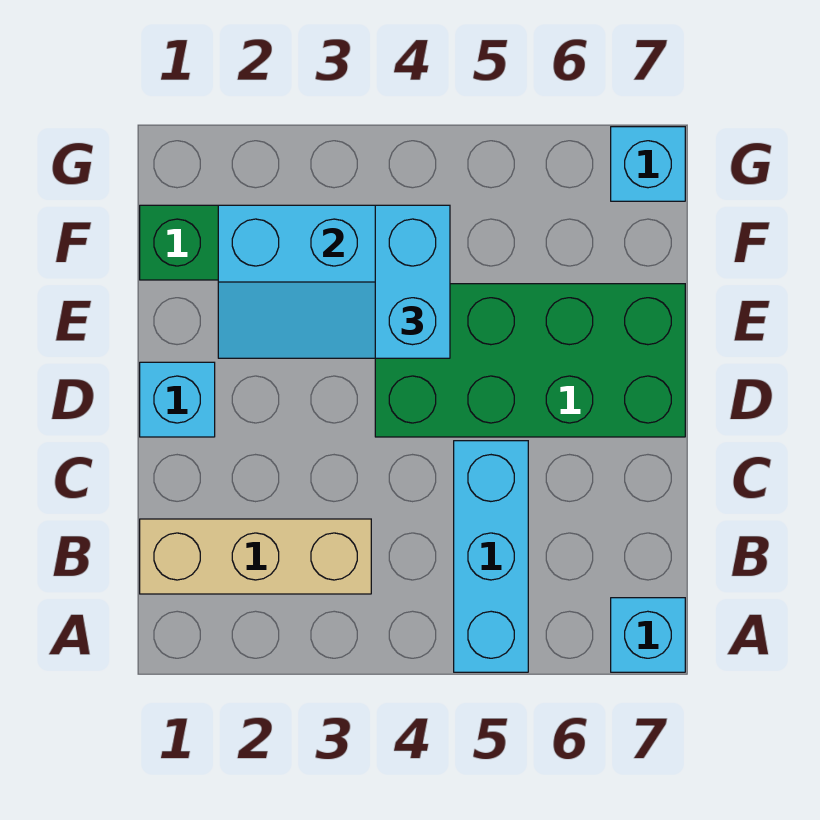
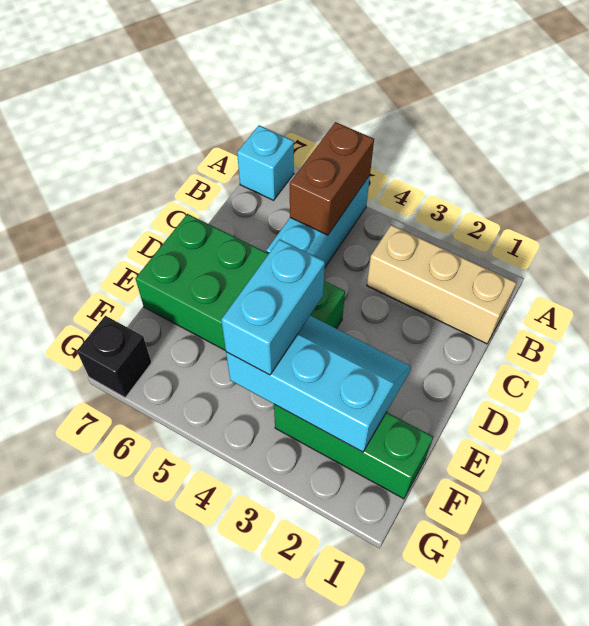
none -> brown 1x2 brick [290,122,374,235]
cyan 1x1 brick [140,362,215,437] -> none
cyan 1x1 brick [611,127,685,201] -> black 1x1 brick [77,316,152,398]

